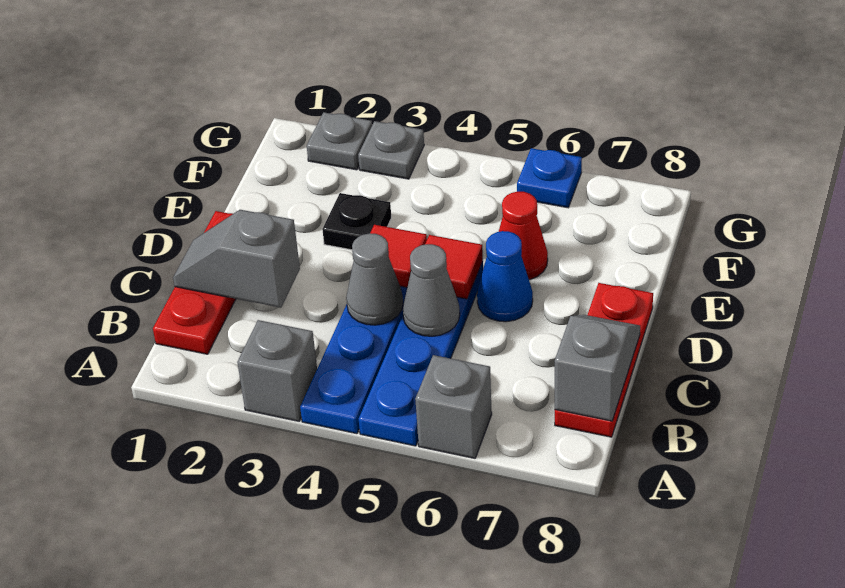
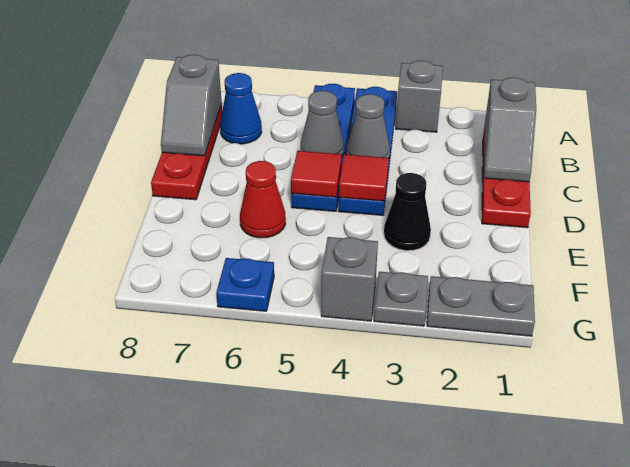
grey 1x1 brick [415,355,492,458] -> grey 1x1 brick moved to [321,237,378,321]
grey 1x2 slope [173,210,300,308] -> grey 1x2 slope turned to [484,77,536,182]
blue 1x1 cone [477,231,533,322] -> blue 1x1 cone moved to [220,73,262,144]
black 1x1 plate [322,193,391,250] -> black 1x1 cone [384,173,431,251]
grey 1x1 plate [307,112,372,170] -> grey 1x2 plate [427,276,535,336]

